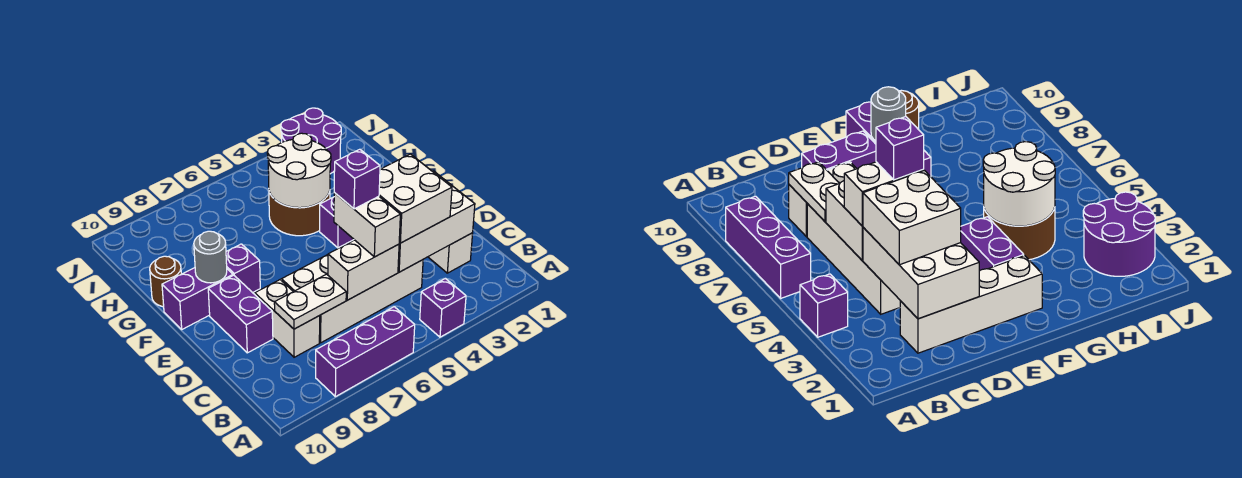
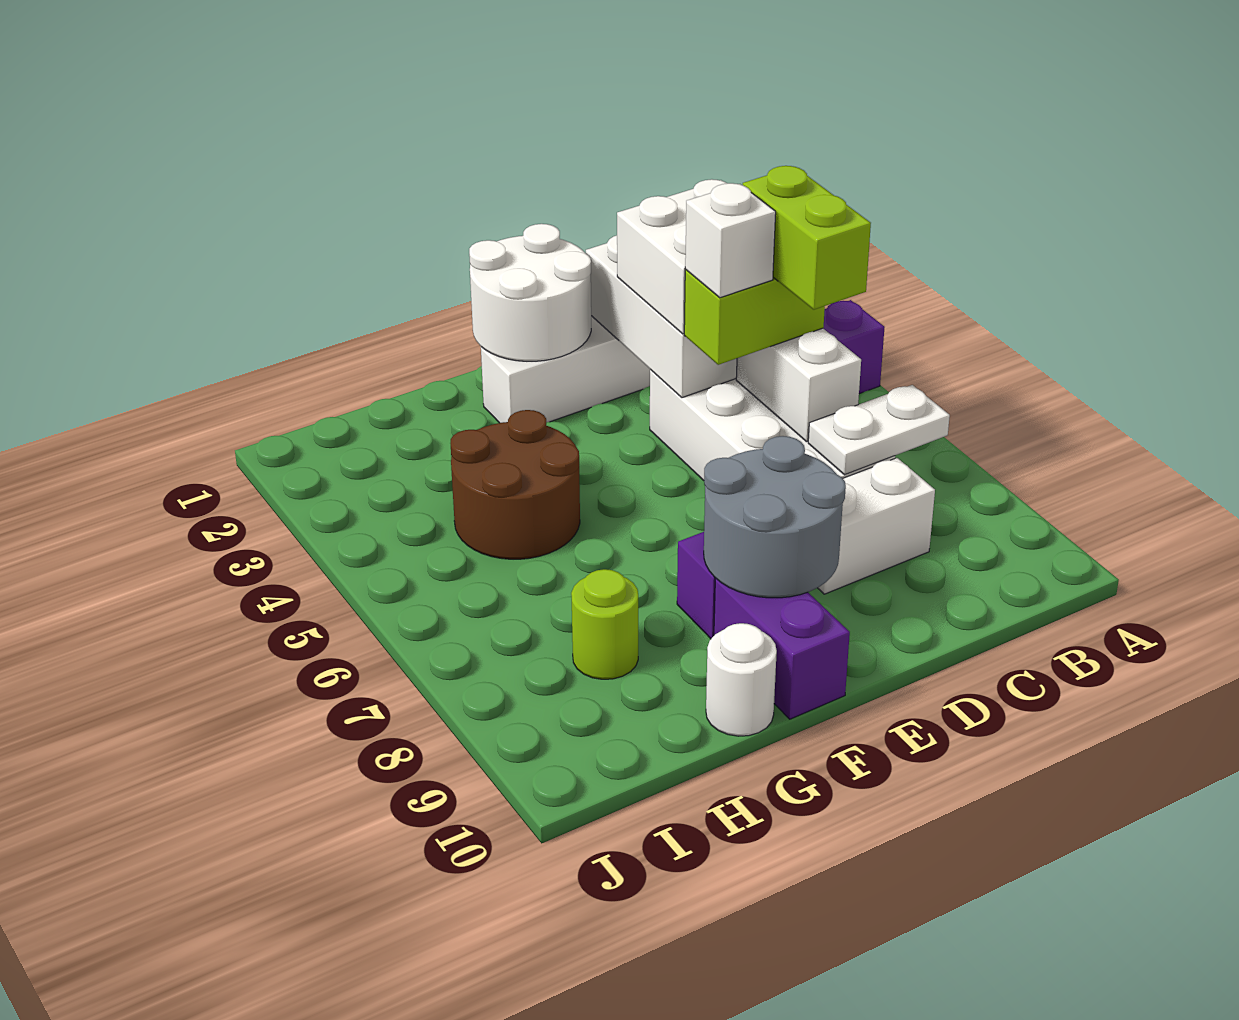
purple 1x3 brick [316,307,415,397] -> none
white 1x2 brick [334,193,400,257] -> lime 1x2 brick [684,270,825,365]
none -> lime 1x2 brick [743,166,871,310]
white 1x2 plate [274,274,346,329] -> white 1x2 plate turned to [808,385,950,475]
purple 1x1 brick [334,149,380,209] -> white 1x1 brick [685,183,776,298]
purple 1x2 brick [208,275,273,353] -> none
purple 1x2 brick [320,197,354,248] -> none
grey 1x1 round brick [194,231,227,283] -> grey 2x2 round brick [704,436,846,598]
white 2x2 round brick [267,133,331,208] -> white 2x2 round brick moved to [469,224,591,361]
brown 1x1 round brick [150,256,181,307] -> white 1x1 round brick [706,623,777,736]
none -> lime 1x1 round brick [571,569,638,679]
purple 2x2 round brick [281,108,341,174] -> none

